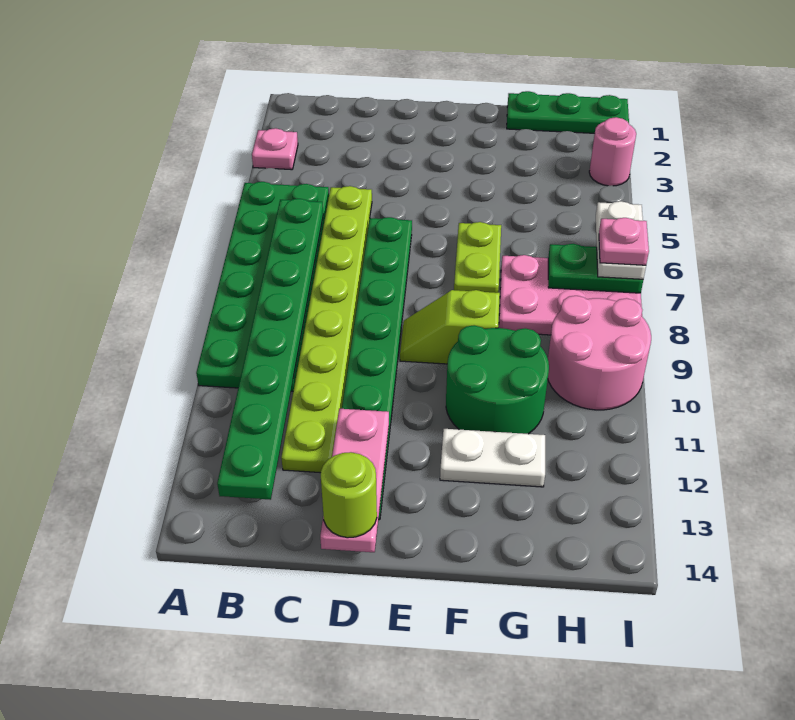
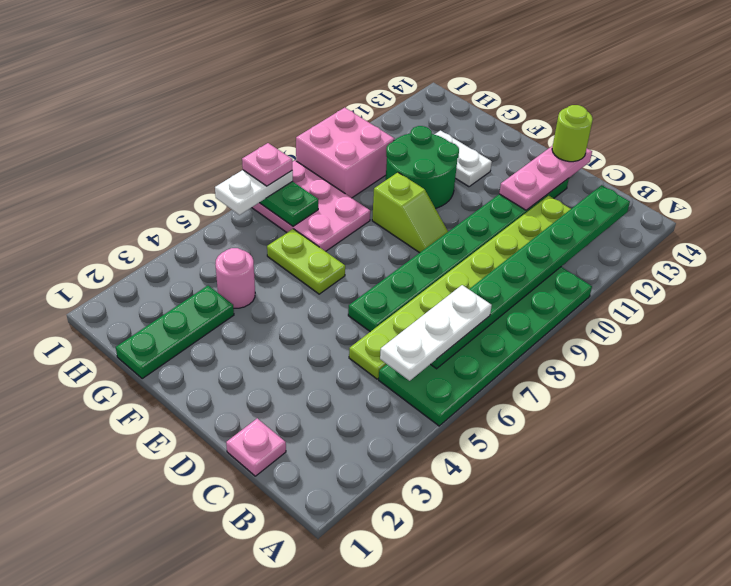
pink 1x1 plate [252,128,298,170] -> pink 1x1 plate moved to [226,418,286,476]
none -> white 1x3 plate [380,285,492,381]
lime 1x2 plate [454,222,501,293] -> lime 1x2 plate turned to [267,229,345,294]
green 1x3 plate [507,91,629,133] -> green 1x3 plate turned to [116,286,234,379]
pink 2x2 round brick [548,296,651,410] -> pink 2x2 brick [296,108,394,198]
pink 1x1 round brick [589,117,636,186] -> pink 1x1 round brick moved to [215,248,255,308]

